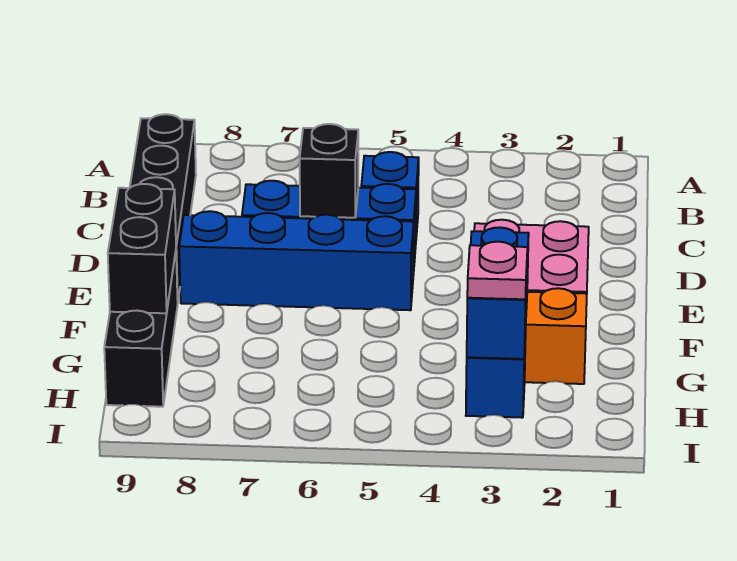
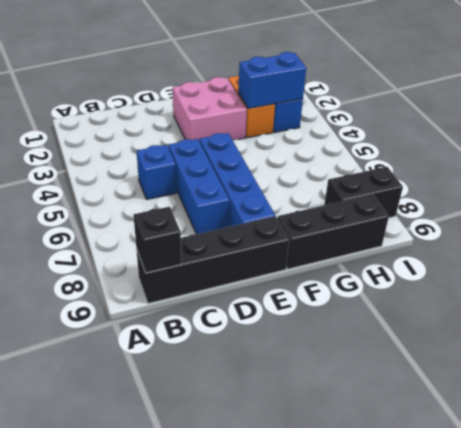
black 1x1 brick [300,124,358,218] -> black 1x1 brick moved to [134,207,182,273]
black 1x2 brick [108,184,176,313] -> black 1x2 brick moved to [324,167,403,218]
pink 1x1 plate [467,242,527,299] -> none

